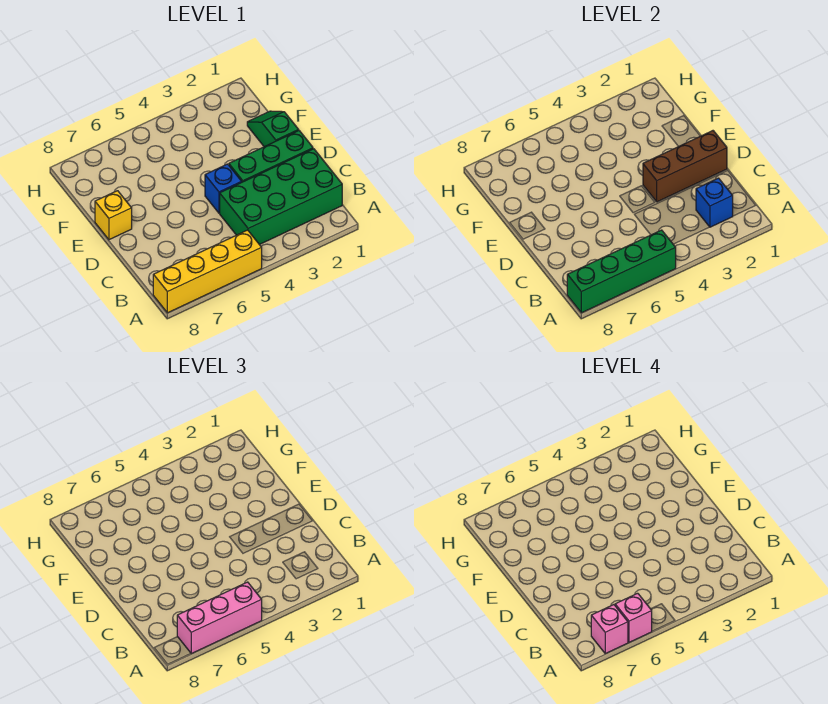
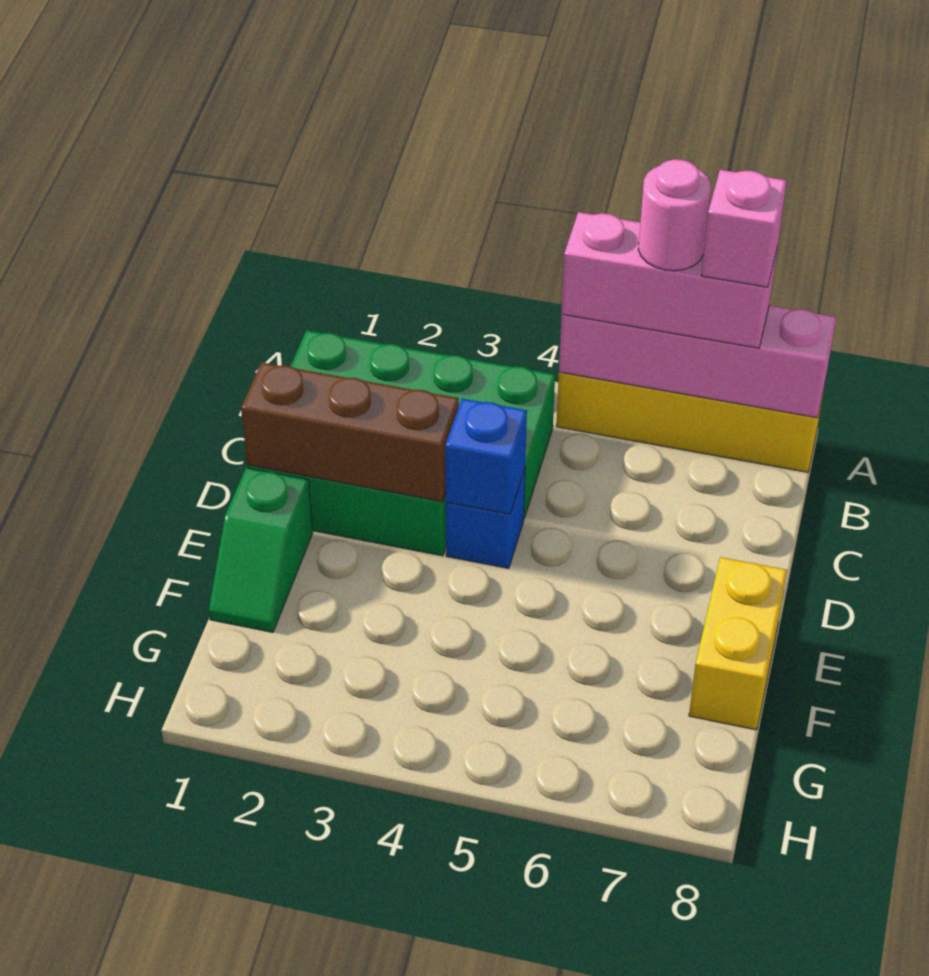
green 1x4 brick [567,230,676,313] -> pink 1x4 brick [559,306,836,418]
pink 1x1 brick [615,593,652,642] -> pink 1x1 round brick [638,159,711,271]
blue 1x1 brick [696,178,733,227] -> blue 1x1 brick moved to [445,399,527,514]
yellow 1x1 brick [95,191,132,240] -> yellow 1x2 brick [689,557,787,730]

